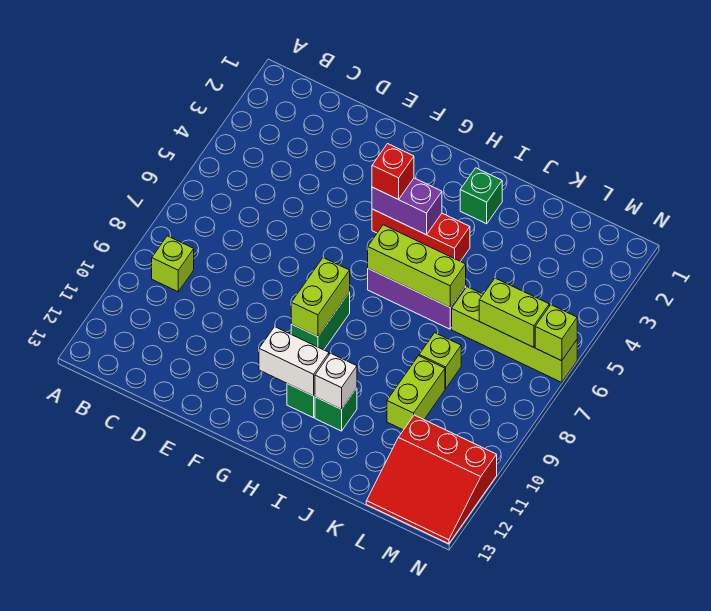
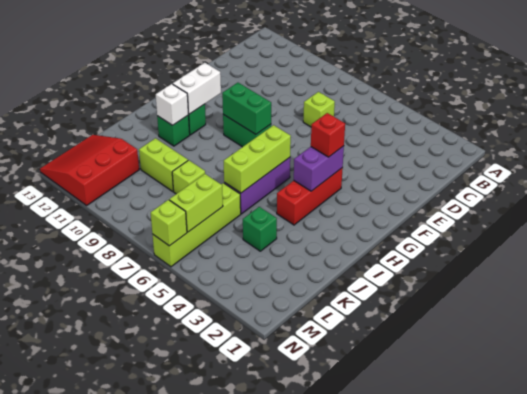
lime 1x1 brick [152,236,194,292] -> lime 1x1 brick moved to [303,92,335,127]
lime 1x2 brick [291,258,350,337] -> green 1x2 brick [222,83,271,134]
green 1x1 brick [460,168,502,224] -> green 1x1 brick moved to [243,207,277,251]

